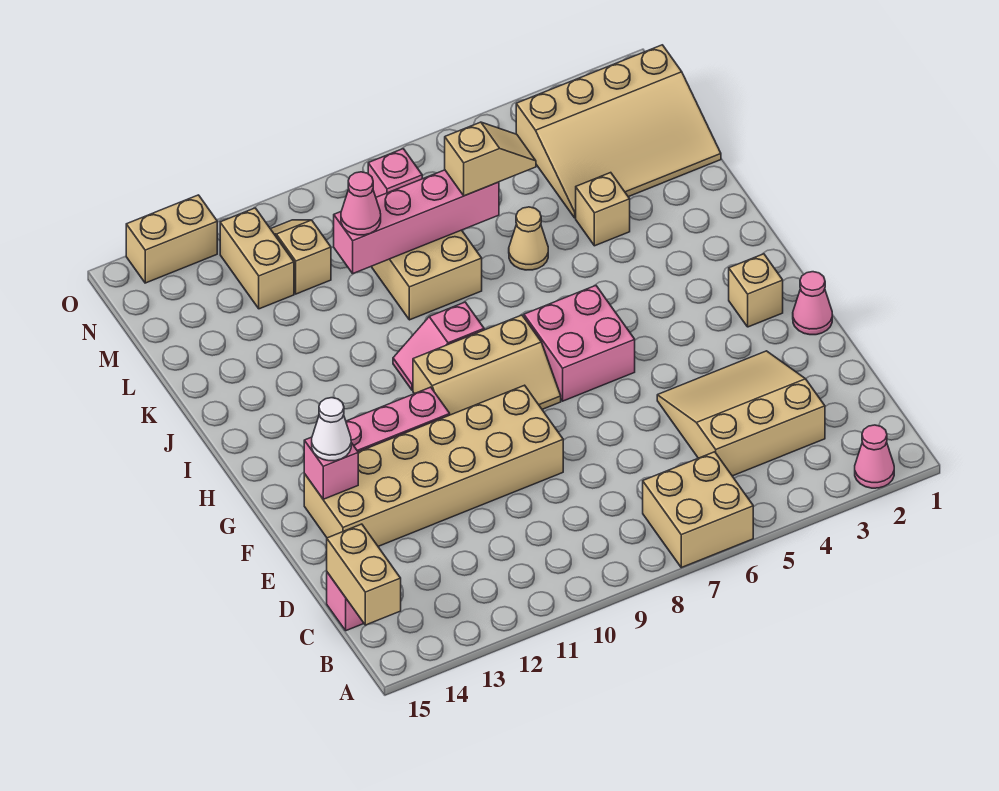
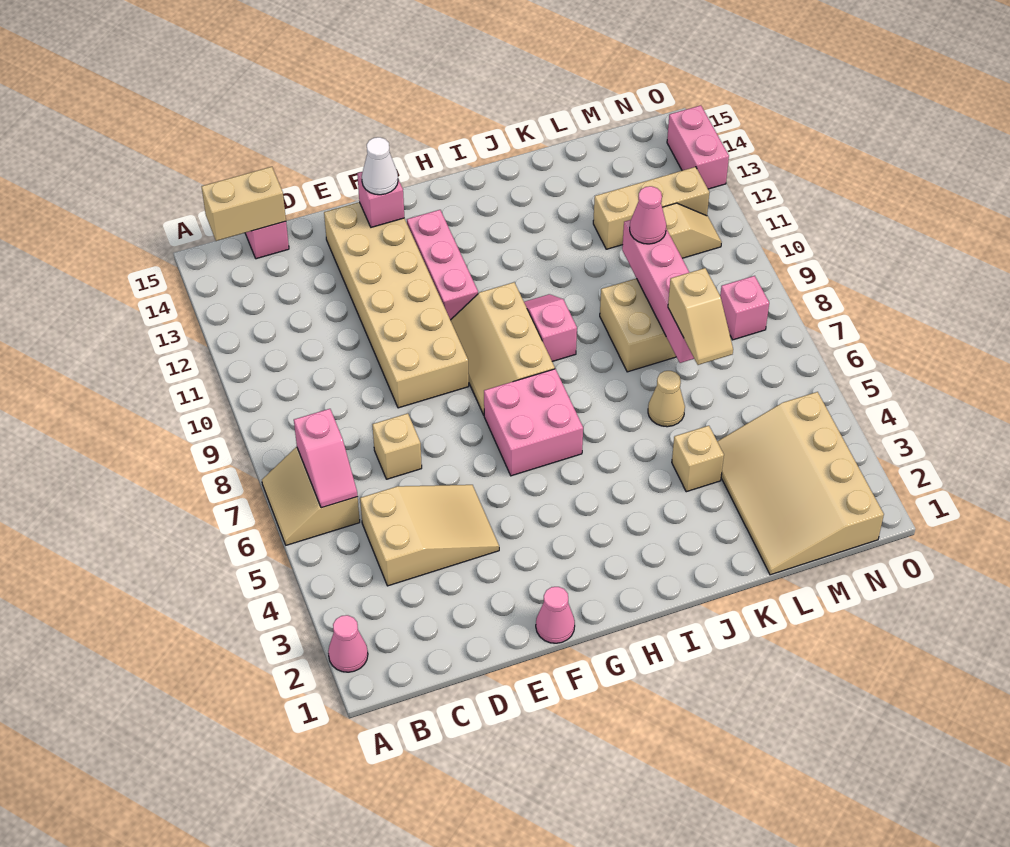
tan 2x2 brick [643,452,753,568] -> tan 2x2 slope [262,447,360,545]
none -> pink 1x2 slope [294,409,358,508]
tan 3x3 slope [657,351,825,476] -> tan 2x3 slope [360,485,499,586]
tan 1x1 brick [729,254,783,327] -> tan 1x1 brick moved to [372,413,422,479]
tan 1x2 brick [220,208,294,309] -> tan 1x3 brick [593,167,709,249]
tan 1x2 brick [126,195,217,283] -> pink 1x2 brick [667,105,729,189]

